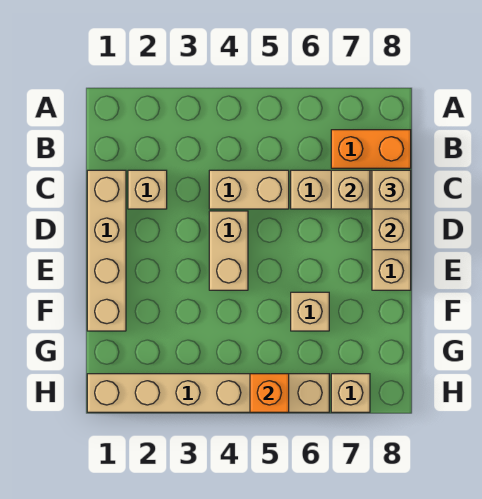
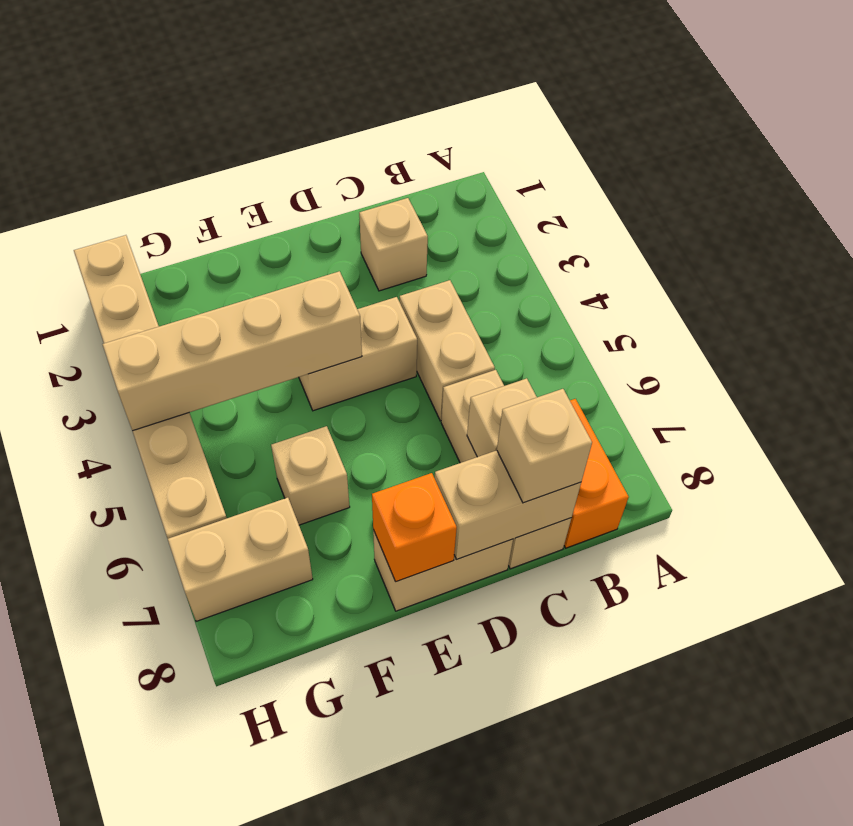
tan 1x4 brick [87,170,126,331] -> tan 1x4 brick moved to [103,271,362,431]
orange 1x1 brick [250,374,289,412] -> orange 1x1 brick moved to [372,473,457,582]
tan 1x1 brick [331,374,370,412] -> tan 1x2 brick [168,498,313,621]

